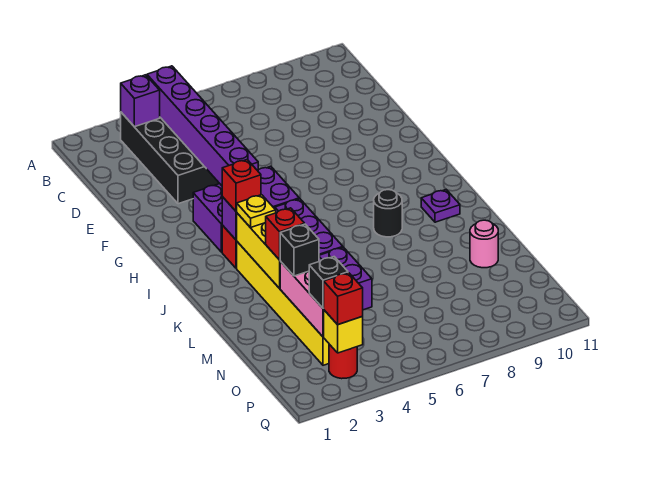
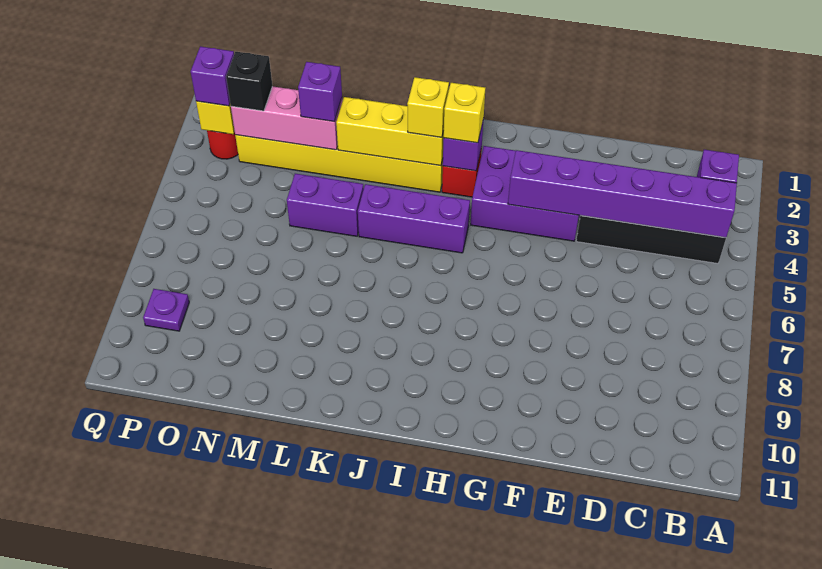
purple 2x3 brick [193,166,299,252] -> purple 2x3 brick turned to [471,146,579,241]
red 1x1 brick [222,160,261,211] -> yellow 1x1 brick [444,83,485,143]
yellow 1x1 plate [236,195,276,228] -> yellow 1x1 brick [407,77,449,137]
black 1x1 round brick [374,190,402,237] -> none
purple 1x1 plate [421,190,460,222] -> purple 1x1 plate moved to [143,289,189,331]
red 1x1 brick [266,208,305,260] -> none
black 1x1 brick [280,224,319,276] -> purple 1x1 brick [298,62,342,122]
pink 1x1 round brick [470,220,498,268] -> none
red 1x1 brick [323,273,363,325] -> purple 1x1 brick [191,46,234,106]

